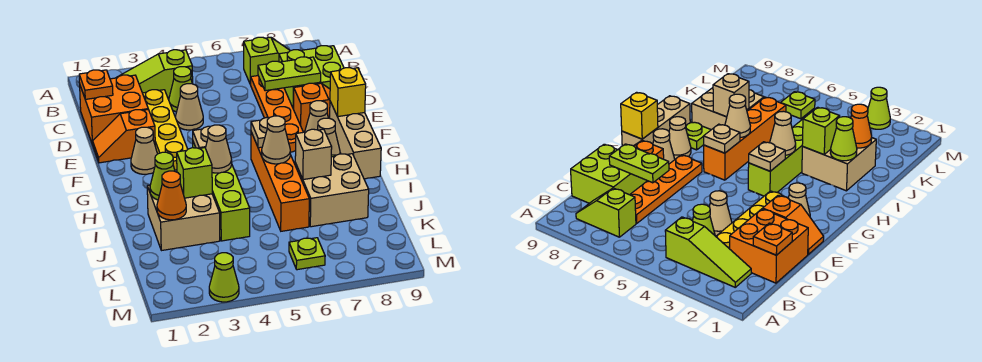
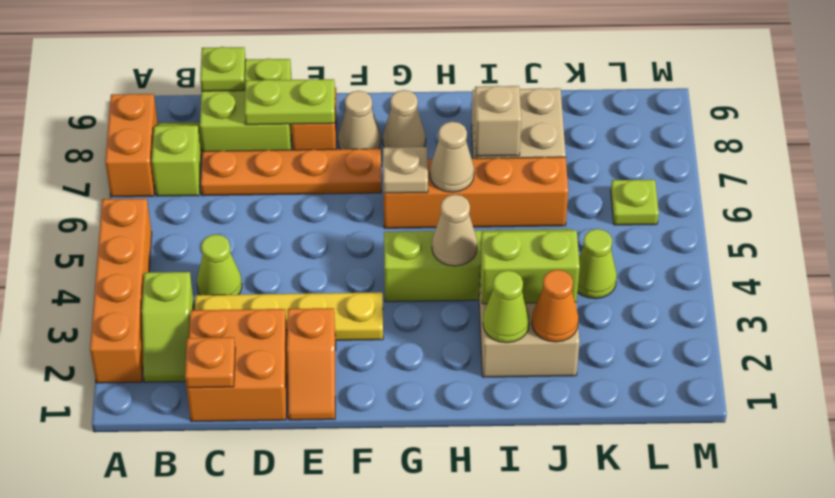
none -> orange 1x4 brick [90,199,152,383]
none -> orange 1x2 brick [105,94,158,197]
lime 1x3 slope [116,50,193,97] -> lime 1x2 slope [142,272,194,382]
tan 1x1 cone [175,84,203,130] -> none
lime 1x2 plate [258,57,321,91] -> lime 1x2 plate turned to [244,79,335,125]
tan 1x1 cone [131,127,157,174] -> none
tan 1x3 brick [330,102,381,179] -> none
yellow 1x1 brick [330,68,366,117] -> none
tan 1x1 plate [193,126,211,148] -> none
lime 1x1 plate [686,122,711,150] -> lime 1x1 plate moved to [200,47,246,91]
lime 1x1 brick [177,148,212,198] -> lime 1x2 brick [480,230,580,304]
lime 1x1 cone [209,253,239,302] -> lime 1x1 cone moved to [578,229,617,299]

